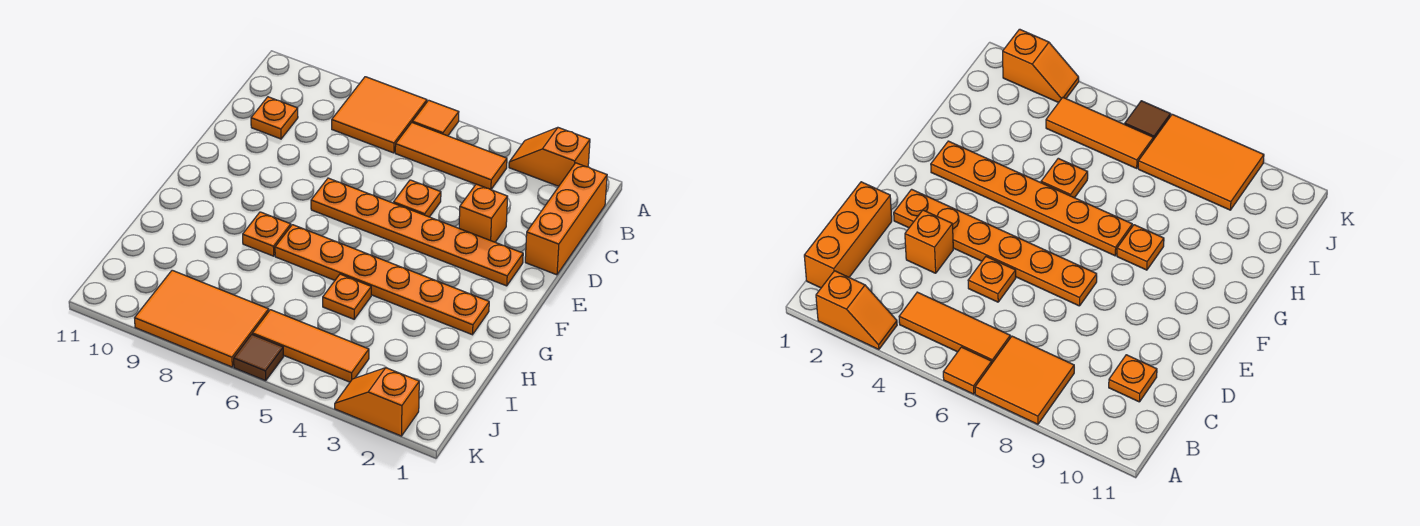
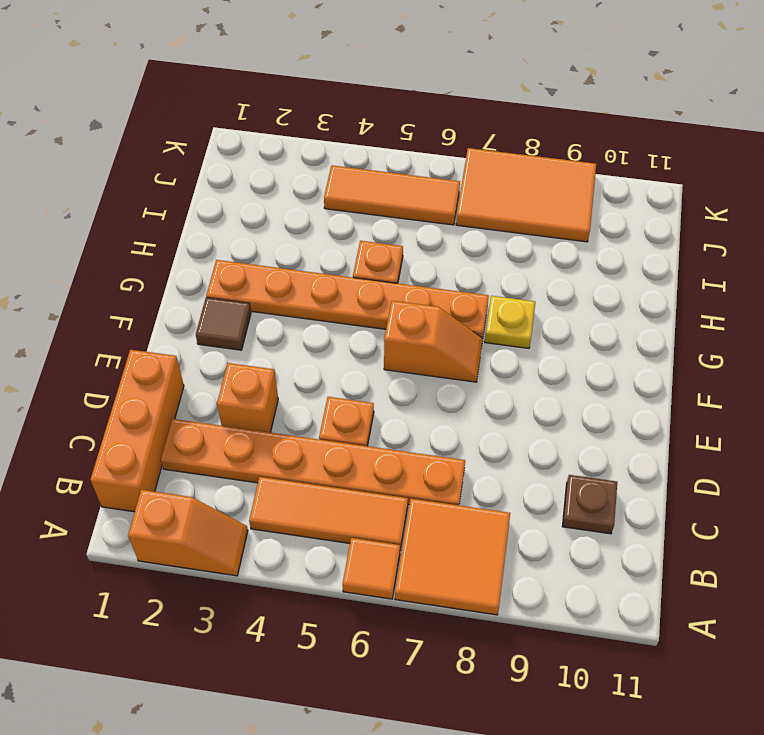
orange 1x1 plate [251,97,298,139] -> brown 1x1 plate [562,475,617,534]
orange 1x6 plate [311,178,523,286] -> orange 1x6 plate moved to [161,419,465,505]
orange 1x1 plate [243,212,291,256] -> yellow 1x1 plate [485,296,535,348]
orange 1x2 slope [335,368,419,436] -> orange 1x2 slope moved to [384,301,483,382]
brown 1x1 tile [234,334,284,381] -> brown 1x1 tile moved to [196,297,251,350]

